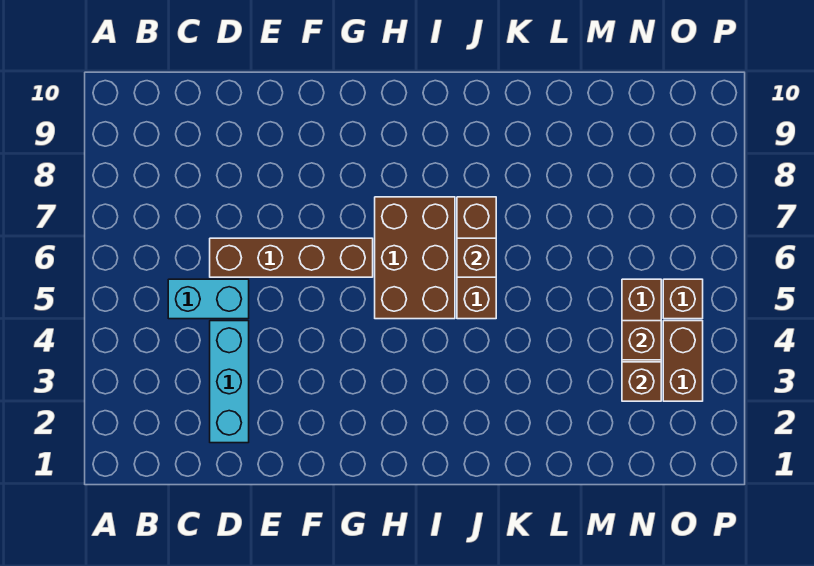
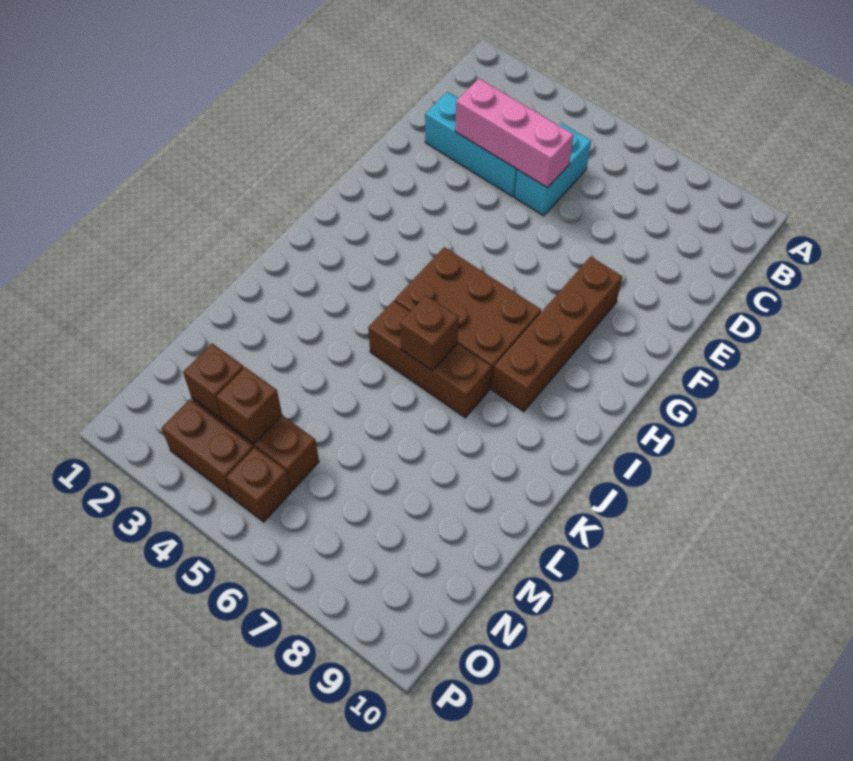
none -> pink 1x3 brick [455,79,574,188]
brown 1x4 brick [210,238,373,277] -> brown 1x4 brick moved to [492,257,623,412]

